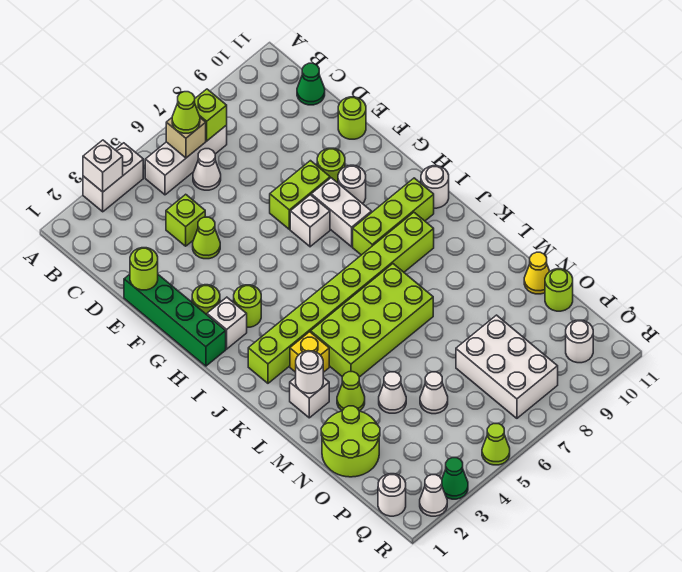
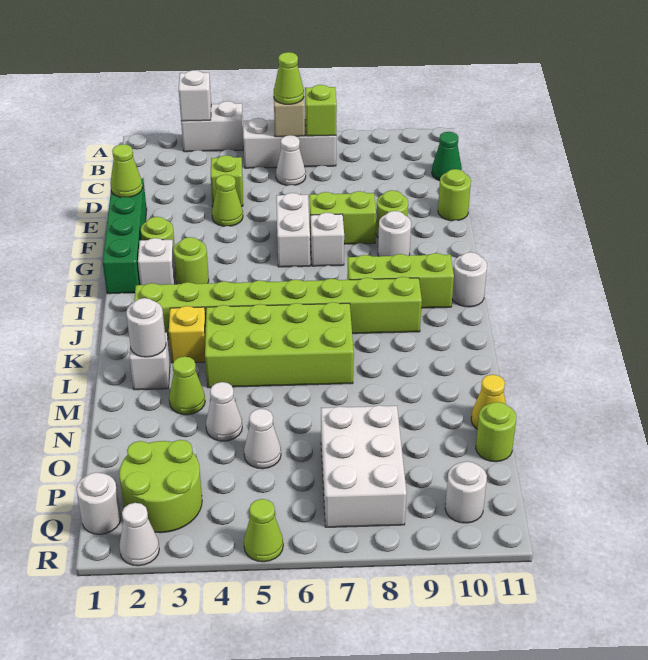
lime 1x1 round brick [130,248,158,290] -> lime 1x1 cone [110,144,143,197]
white 1x2 brick [311,178,371,247] -> white 1x2 brick moved to [276,193,310,267]
lime 2x2 round brick [321,406,380,477] -> lime 2x2 round brick moved to [119,440,202,533]
green 1x1 cone [442,458,468,499] -> none

